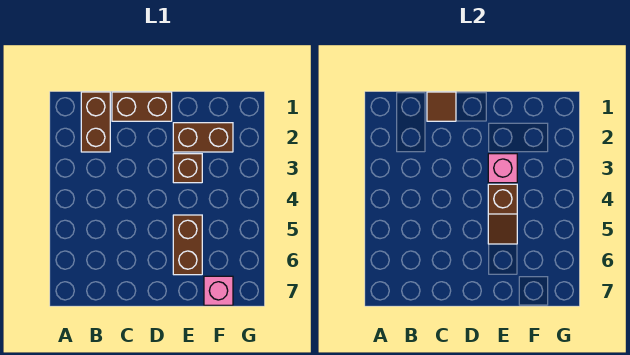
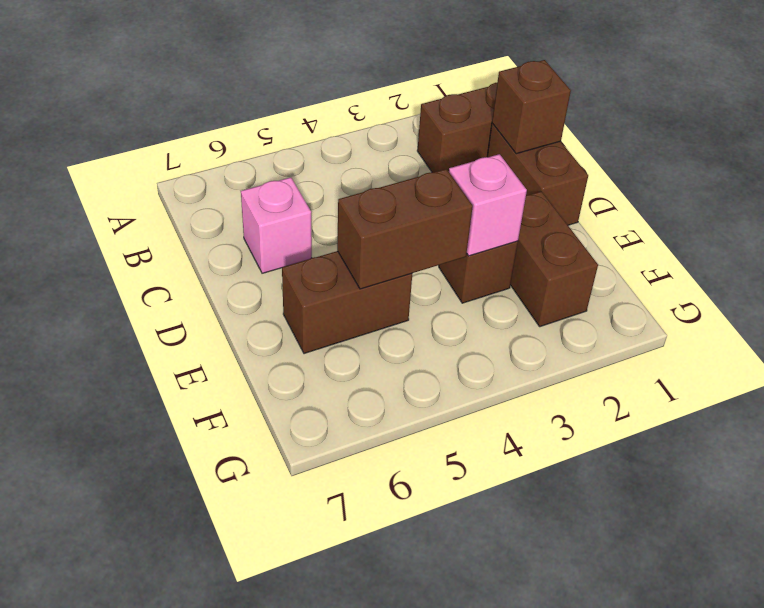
brown 1x1 tile [427,92,456,121] -> brown 1x1 brick [492,60,571,154]
brown 1x2 slope [488,184,517,244] -> brown 1x2 brick [337,169,473,289]
pink 1x1 brick [204,276,233,305] -> pink 1x1 brick moved to [241,177,312,273]

